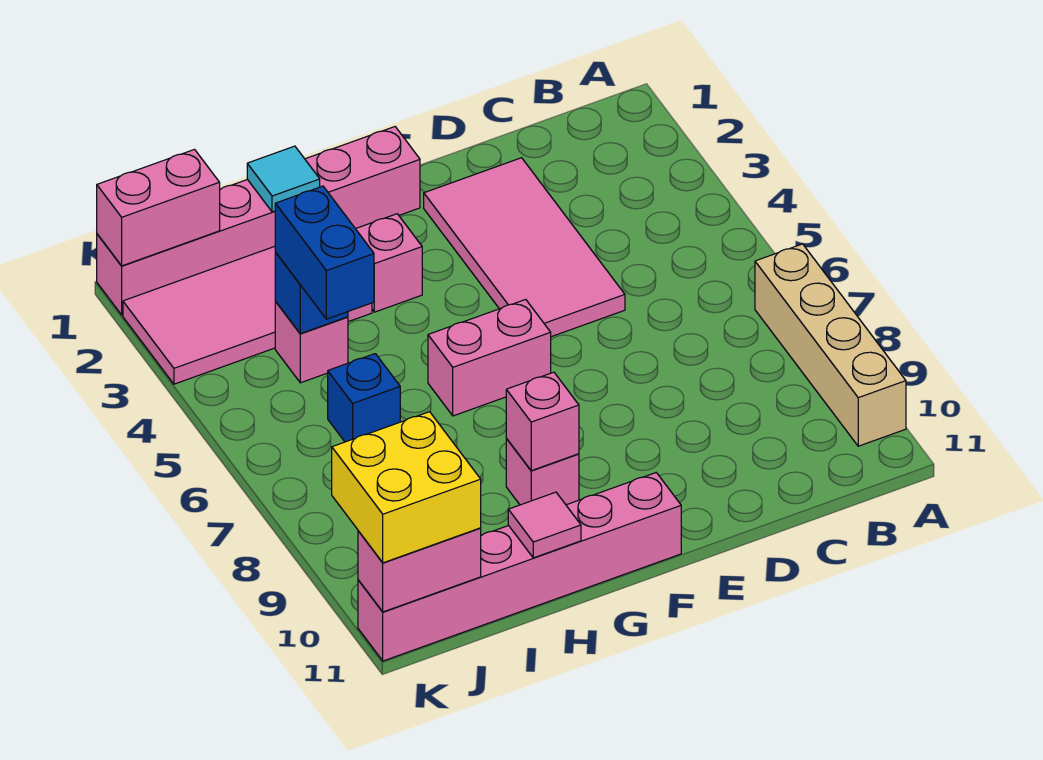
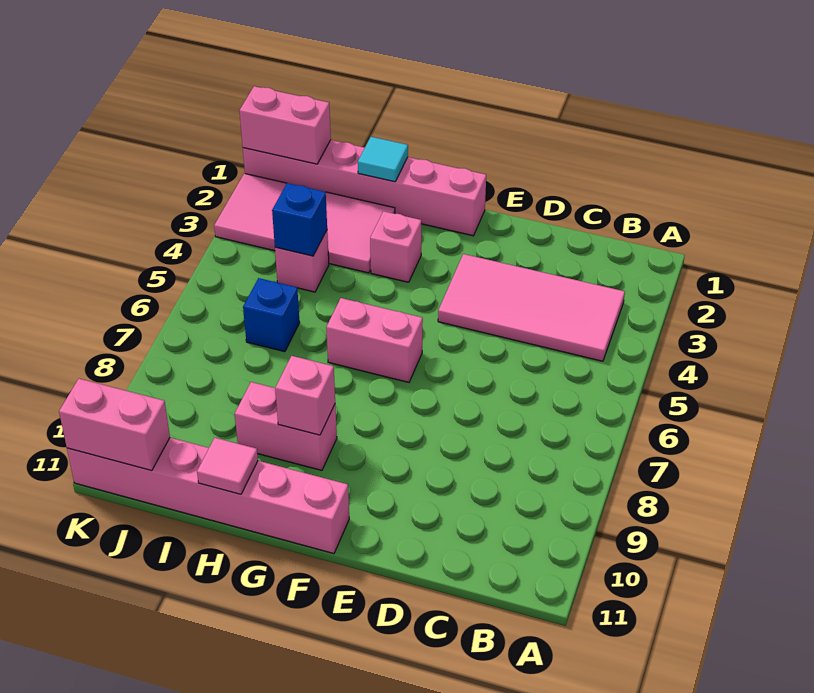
tan 1x4 brick [755,244,906,446] -> none
pink 2x4 tile [424,158,625,337] -> pink 2x4 tile turned to [438,254,625,361]
pink 1x1 brick [506,439,579,505] -> pink 1x2 brick [235,382,337,470]
blue 1x2 brick [275,186,374,319] -> none
yellow 2x2 brick [332,412,481,563] -> none

